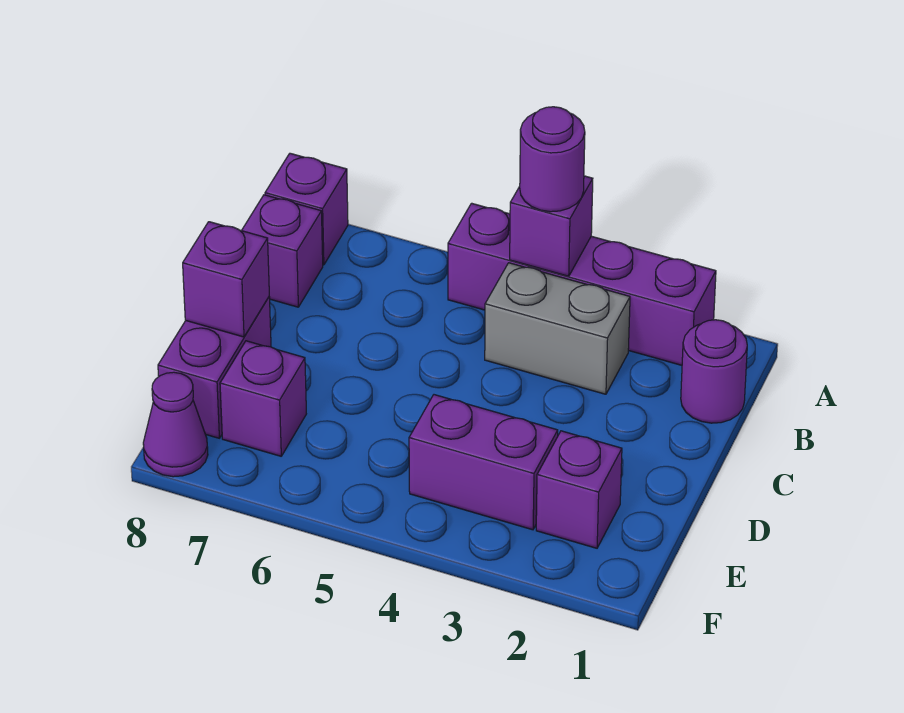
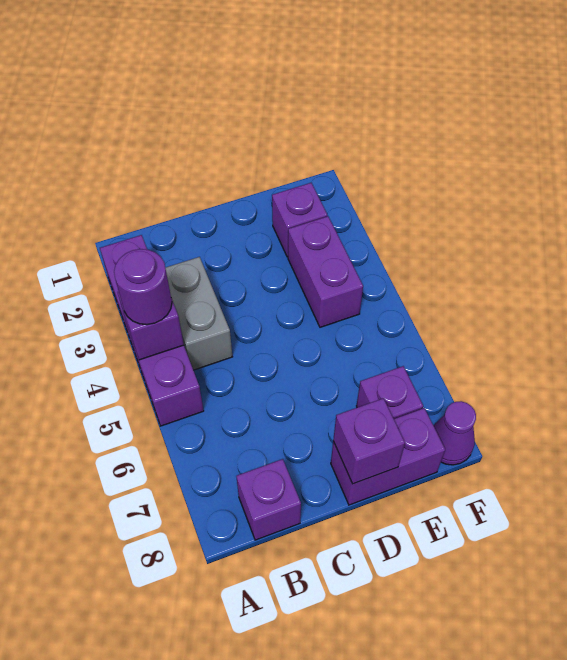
purple 1x1 brick [265,153,348,265] -> none
purple 1x1 round brick [681,320,747,423] -> none

